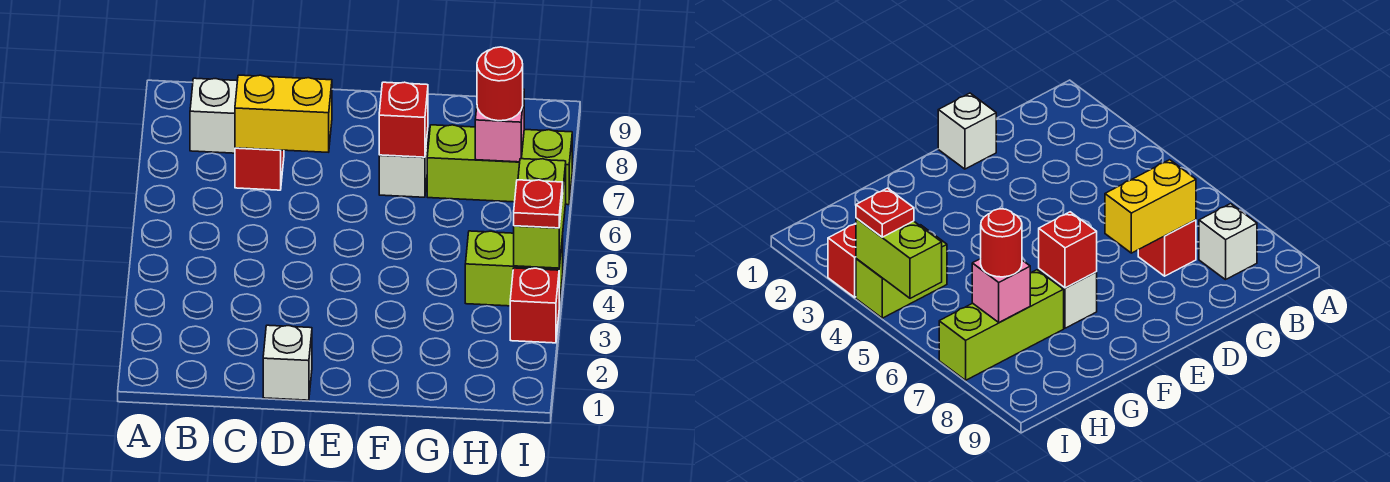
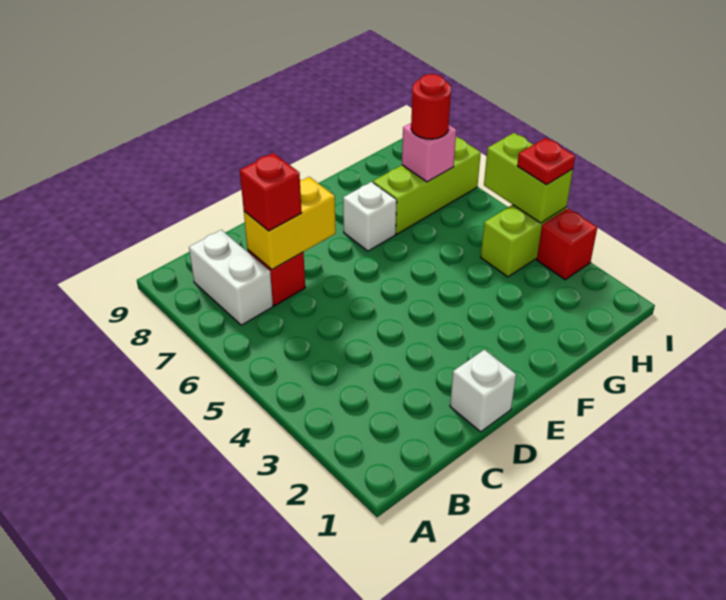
white 1x1 brick [190,78,237,153] -> white 1x2 brick [189,230,273,325]
red 1x1 brick [379,82,428,157] -> red 1x1 brick moved to [240,153,302,231]

